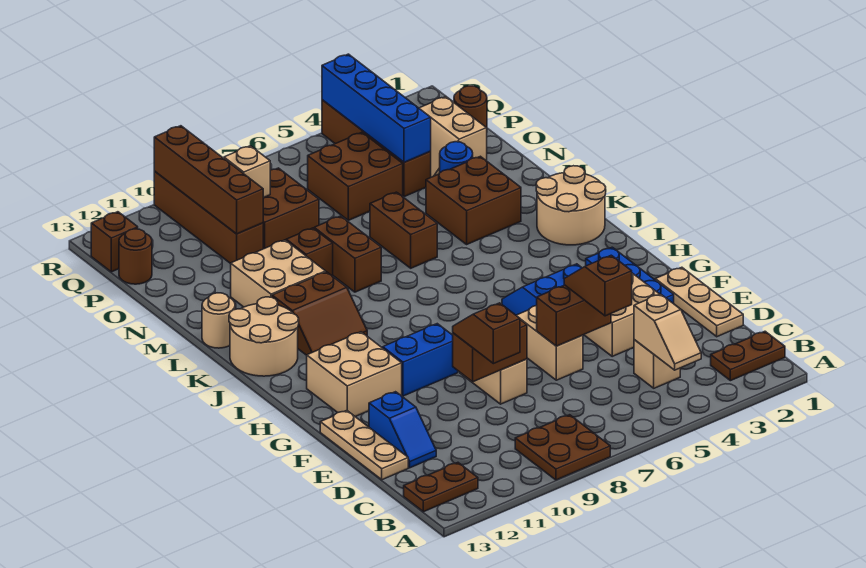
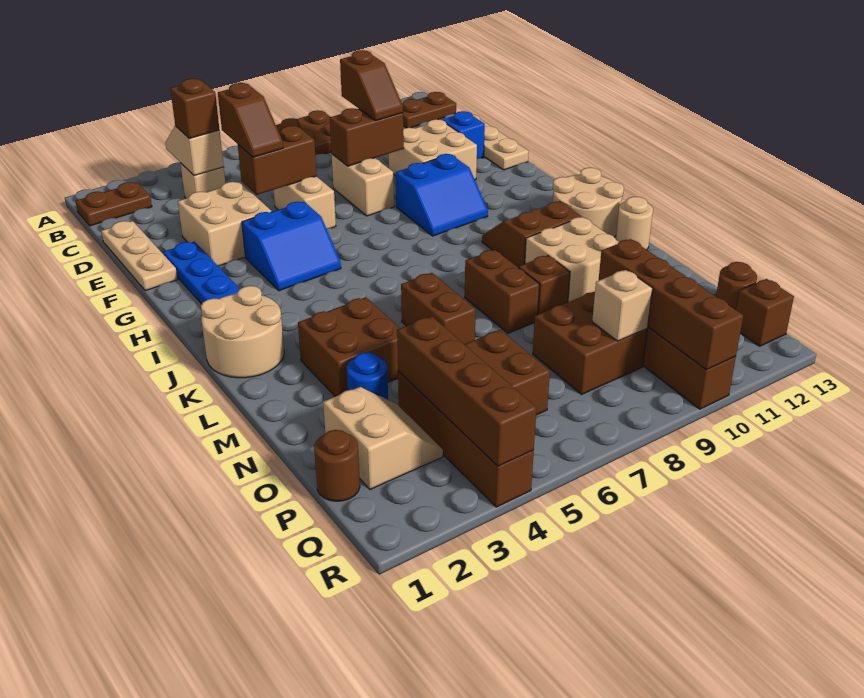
none -> brown 1x1 brick [170,79,220,138]
tan 2x2 brick [307,332,402,417] -> tan 2x2 brick moved to [389,119,477,180]
blue 1x4 brick [322,54,431,162] -> brown 1x4 brick [397,316,536,466]

